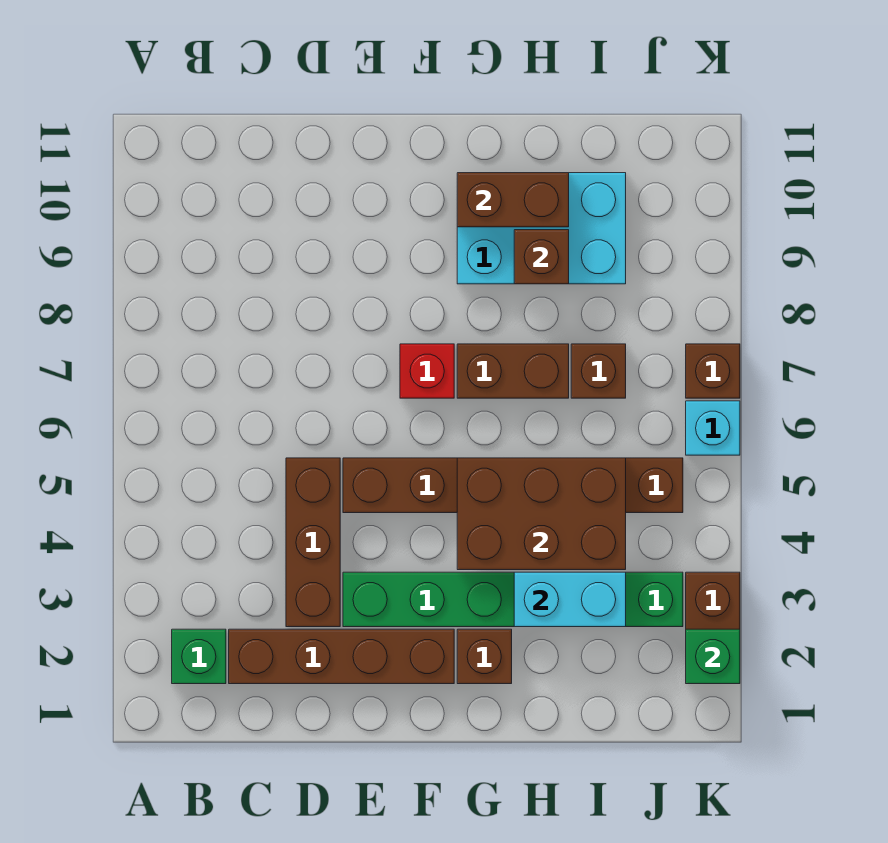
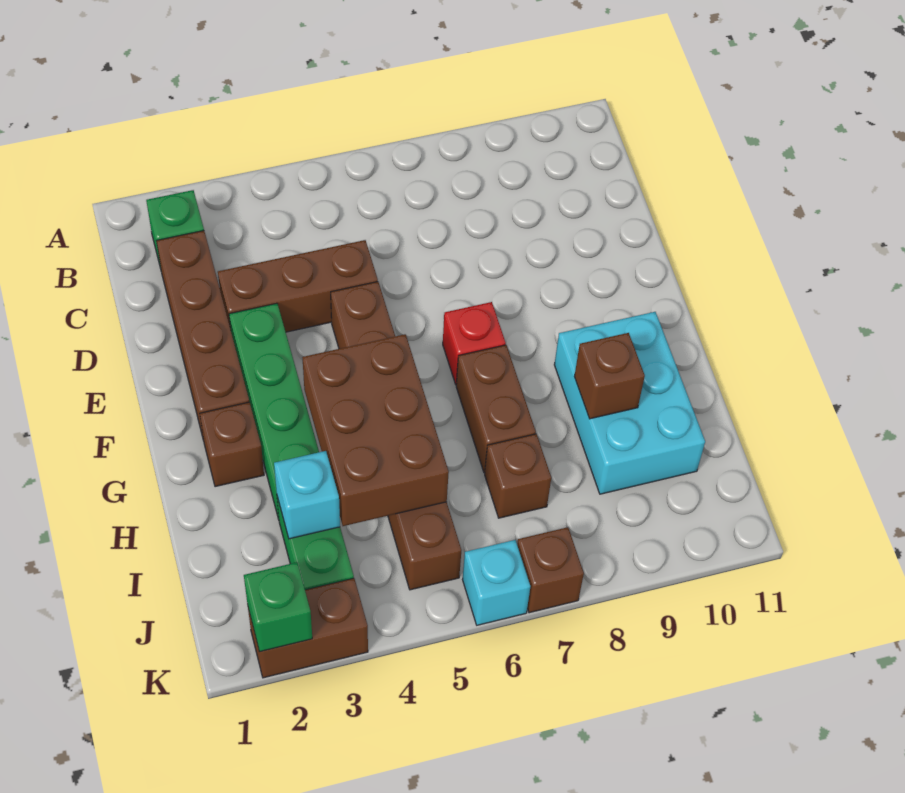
brown 1x2 brick [457,173,569,227] -> none
cyan 1x2 brick [514,572,626,627] -> cyan 1x1 brick [274,451,340,539]

